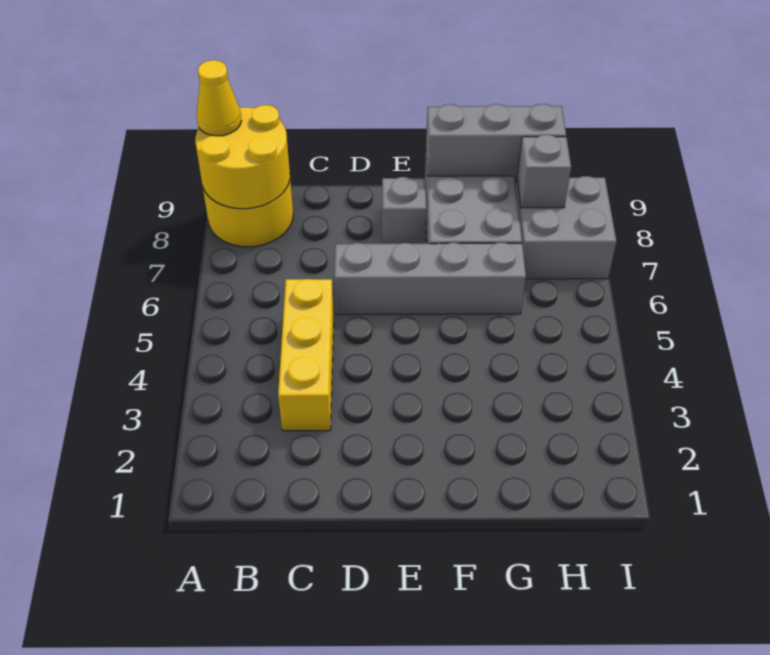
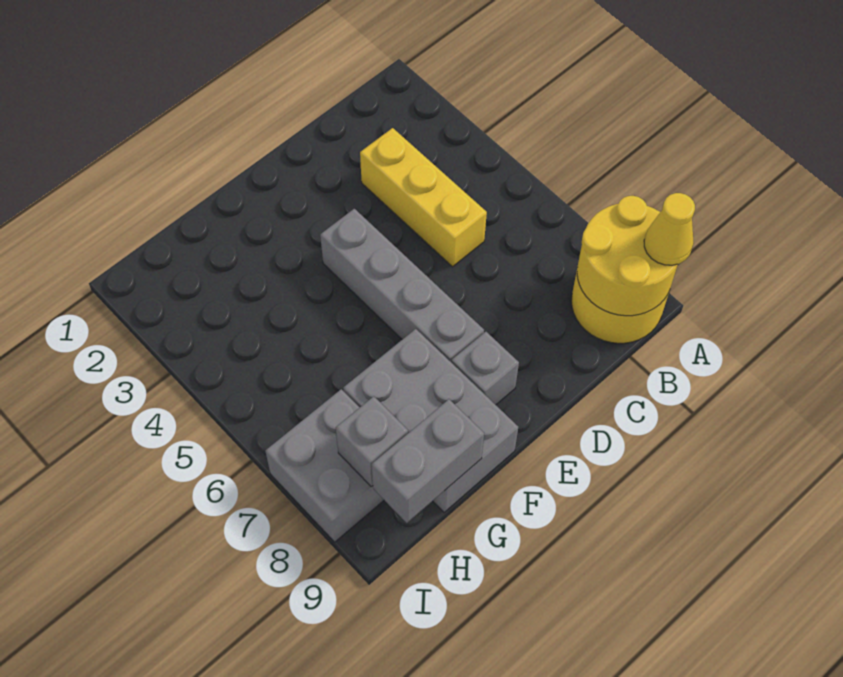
grey 1x4 brick [334,243,526,315] -> grey 1x4 brick turned to [320,209,484,362]
grey 1x3 brick [426,104,566,176] -> grey 1x2 brick [372,399,484,523]

